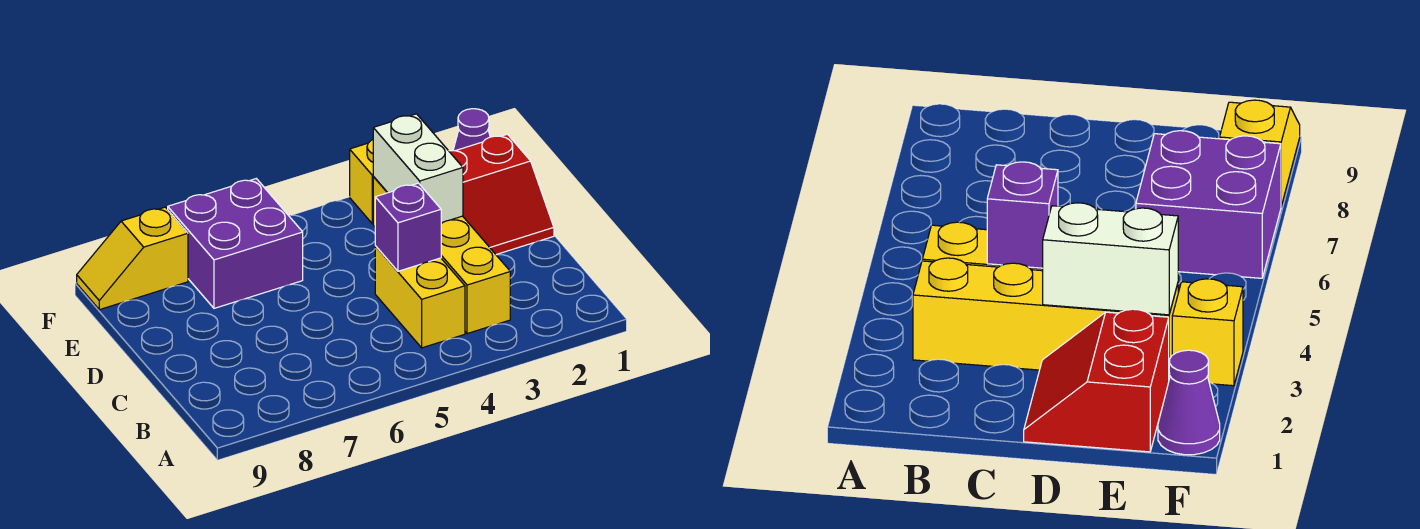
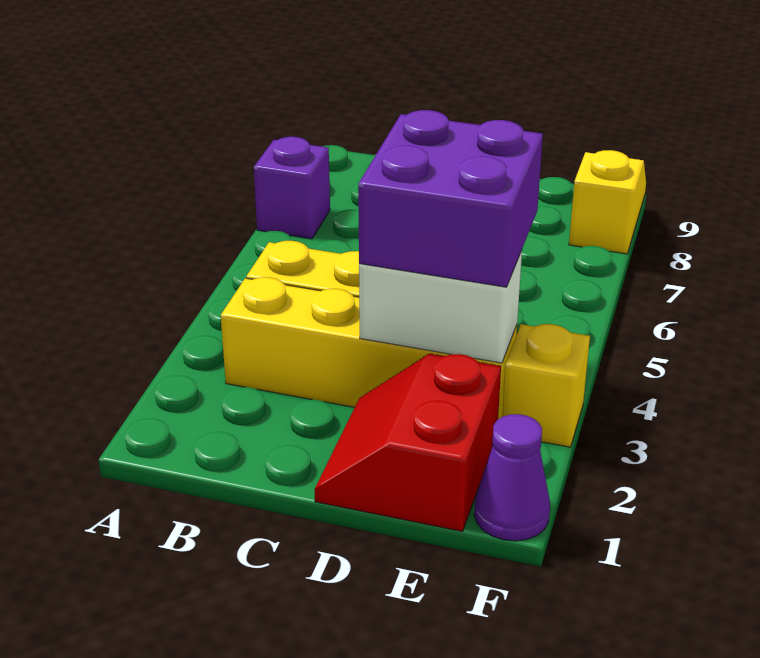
purple 1x1 brick [375,183,441,271] -> purple 1x1 brick moved to [254,137,330,239]
purple 2x2 brick [168,179,303,308] -> purple 2x2 brick moved to [358,110,543,287]

